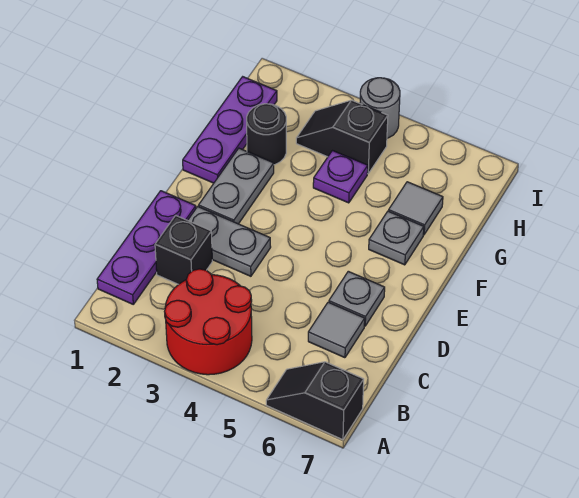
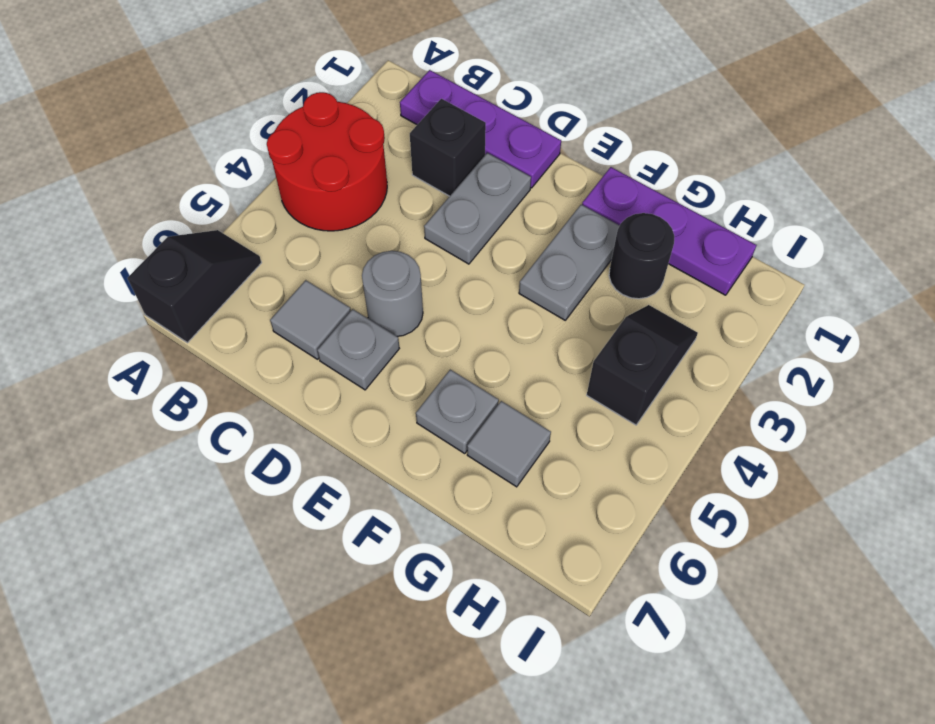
grey 1x2 plate [199,148,274,224] -> grey 1x2 plate turned to [519,205,620,320]
purple 1x1 plate [313,151,368,203] -> none
grey 1x1 round brick [360,78,400,138] -> grey 1x1 round brick moved to [362,251,423,337]

